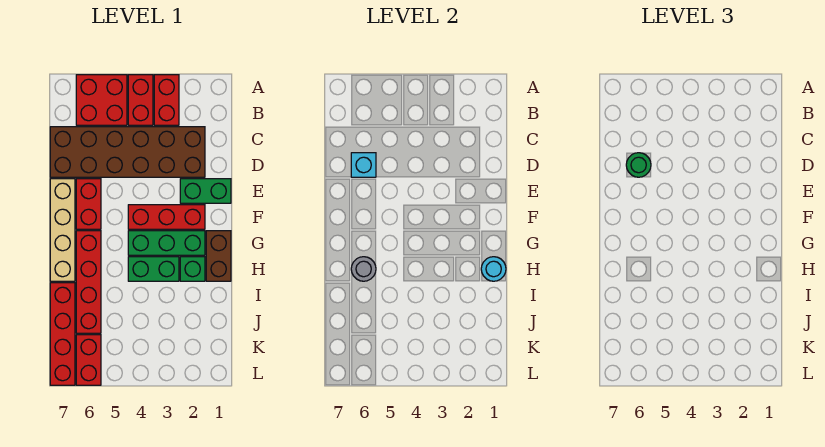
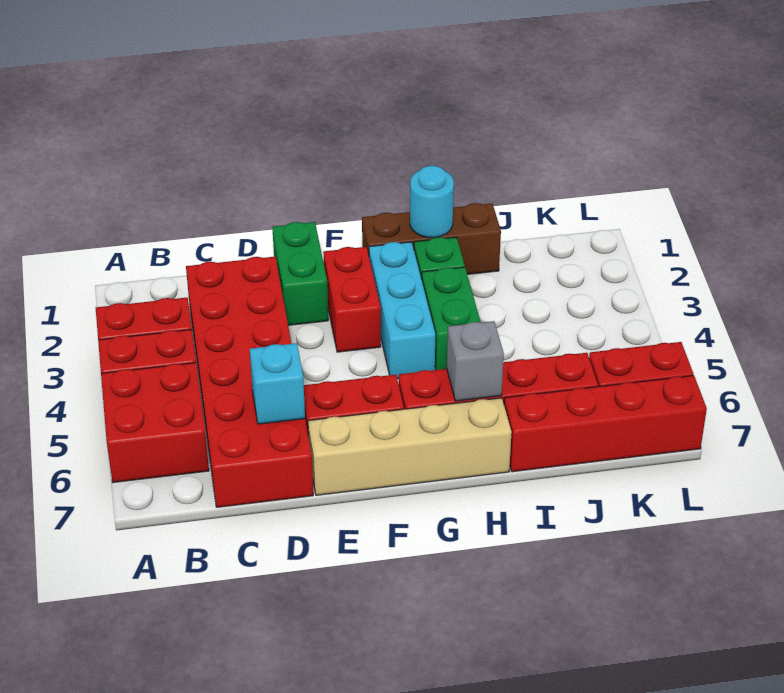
brown 2x6 brick [50,127,205,177] -> red 2x6 brick [186,257,313,507]
green 1x1 round brick [626,153,651,177] -> none
red 1x3 brick [128,205,205,229] -> red 1x2 brick [323,247,381,352]
brown 1x2 brick [206,231,231,281] -> brown 1x3 brick [362,203,501,274]
green 1x3 brick [128,231,205,255] -> cyan 1x3 brick [369,242,435,379]
grey 1x1 round brick [351,257,376,281] -> grey 1x1 brick [447,321,504,401]

